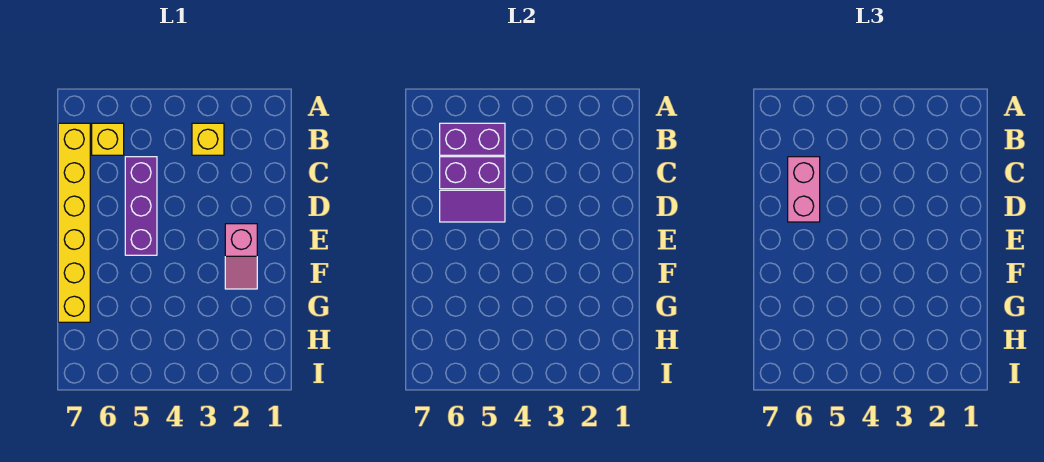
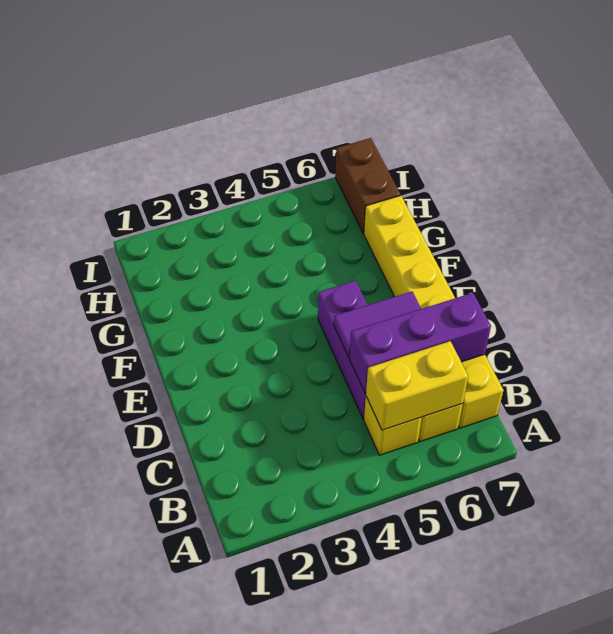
yellow 1x1 brick [192,123,224,155] -> yellow 1x1 brick moved to [364,397,422,455]
purple 1x2 brick [440,123,505,155] -> yellow 1x2 brick [366,341,468,430]
purple 1x2 brick [440,157,505,189] -> purple 1x3 brick [350,293,491,393]
pink 1x2 brick [788,157,820,222] -> none
pink 1x2 slope [225,224,257,289] -> none
none -> brown 1x2 brick [335,138,400,233]

